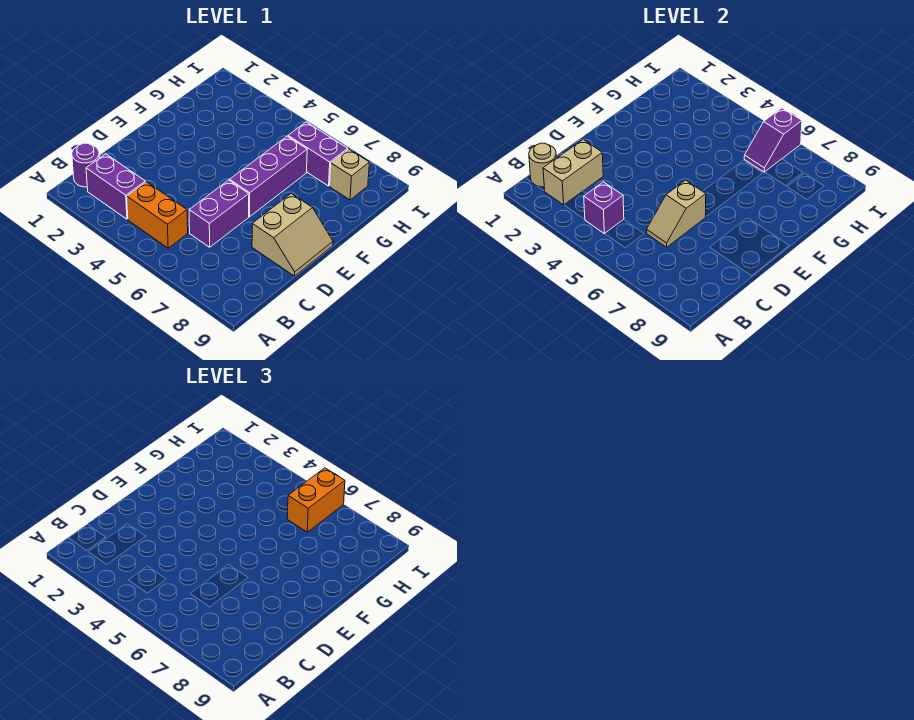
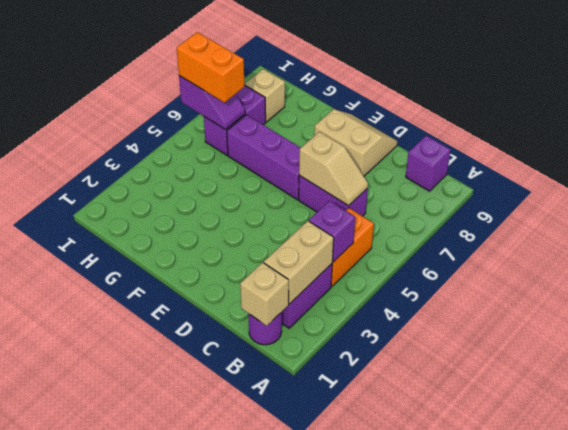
tan 1x1 round brick [529,143,556,187] -> tan 1x1 brick [240,262,289,326]
tan 1x2 brick [543,139,603,205] -> tan 1x2 brick turned to [264,221,334,304]
none -> purple 1x1 brick [406,136,450,191]

